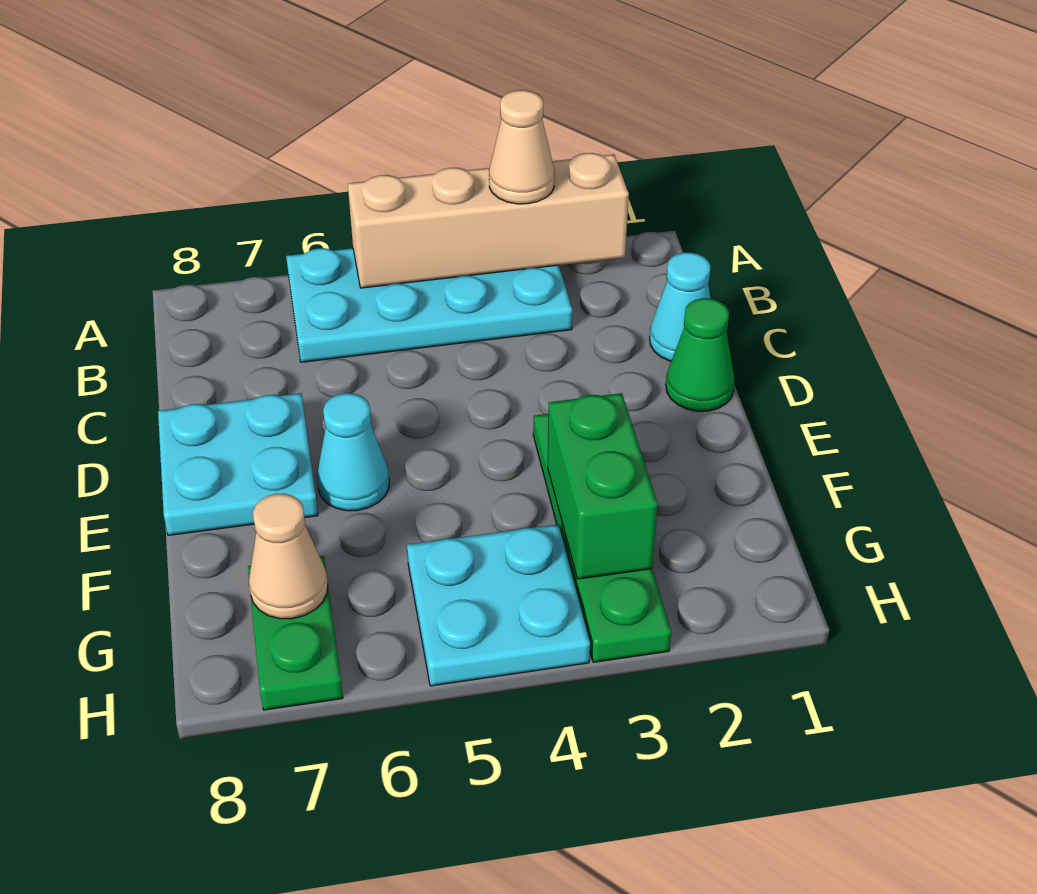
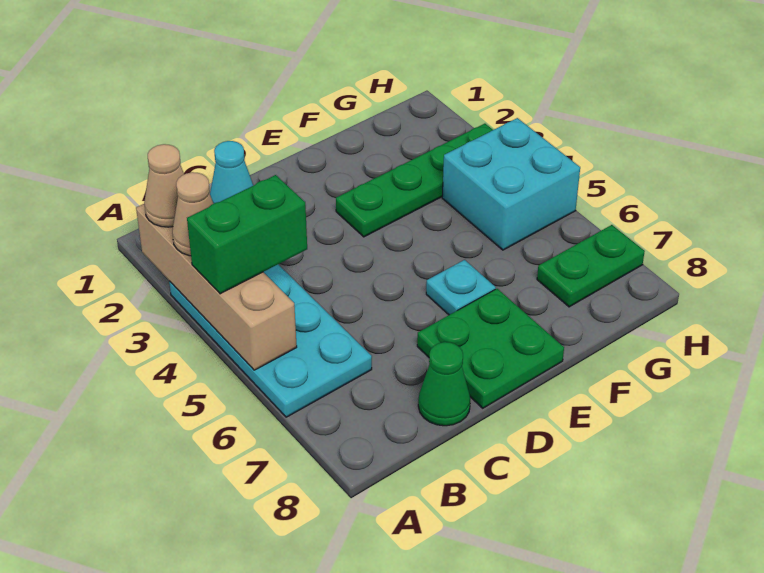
green 1x1 cone [666,298,735,411] -> green 1x1 cone moved to [418,342,470,426]
cyan 2x2 plate [158,393,318,535] -> green 2x2 plate [417,289,564,408]
cyan 1x1 cone [317,393,389,511] -> cyan 1x1 plate [426,260,496,315]
green 1x2 brick [548,393,658,579] -> green 1x2 brick moved to [187,175,307,294]
cyan 2x2 plate [407,524,590,686] -> cyan 2x2 brick [442,118,580,250]
tan 1x1 cone [249,494,328,619] -> tan 1x1 cone moved to [144,144,184,227]

